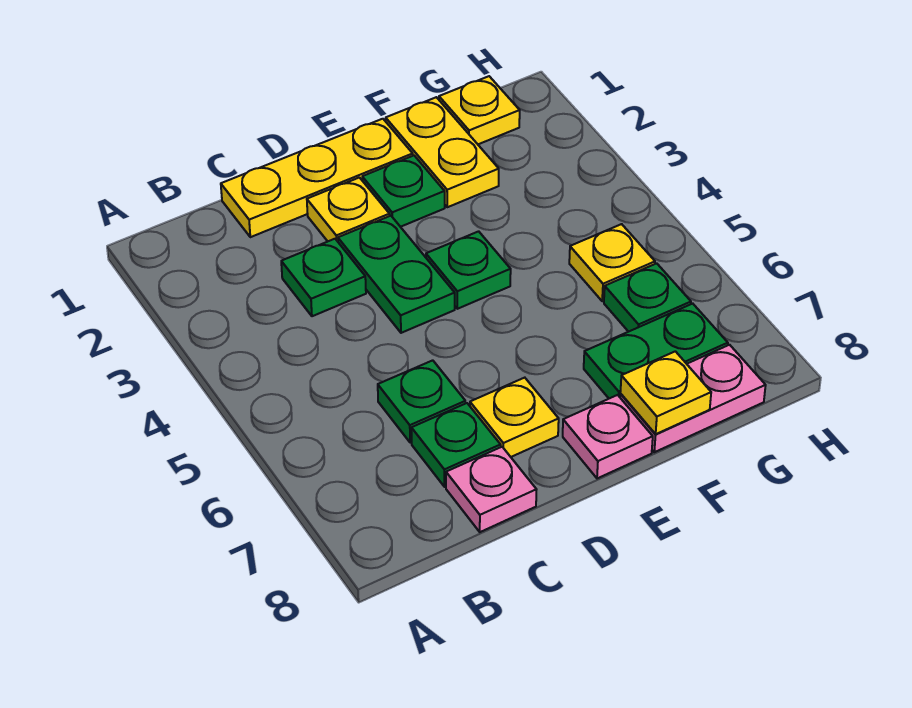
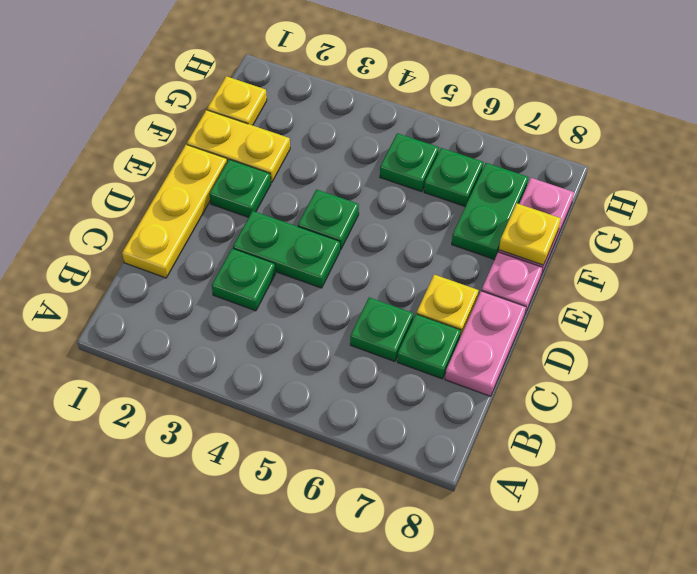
pink 1x1 plate [446,447,537,532] -> pink 1x2 plate [445,291,526,396]
yellow 1x1 plate [307,178,390,241] -> none
yellow 1x1 plate [569,224,655,301] -> green 1x1 plate [380,133,439,192]

